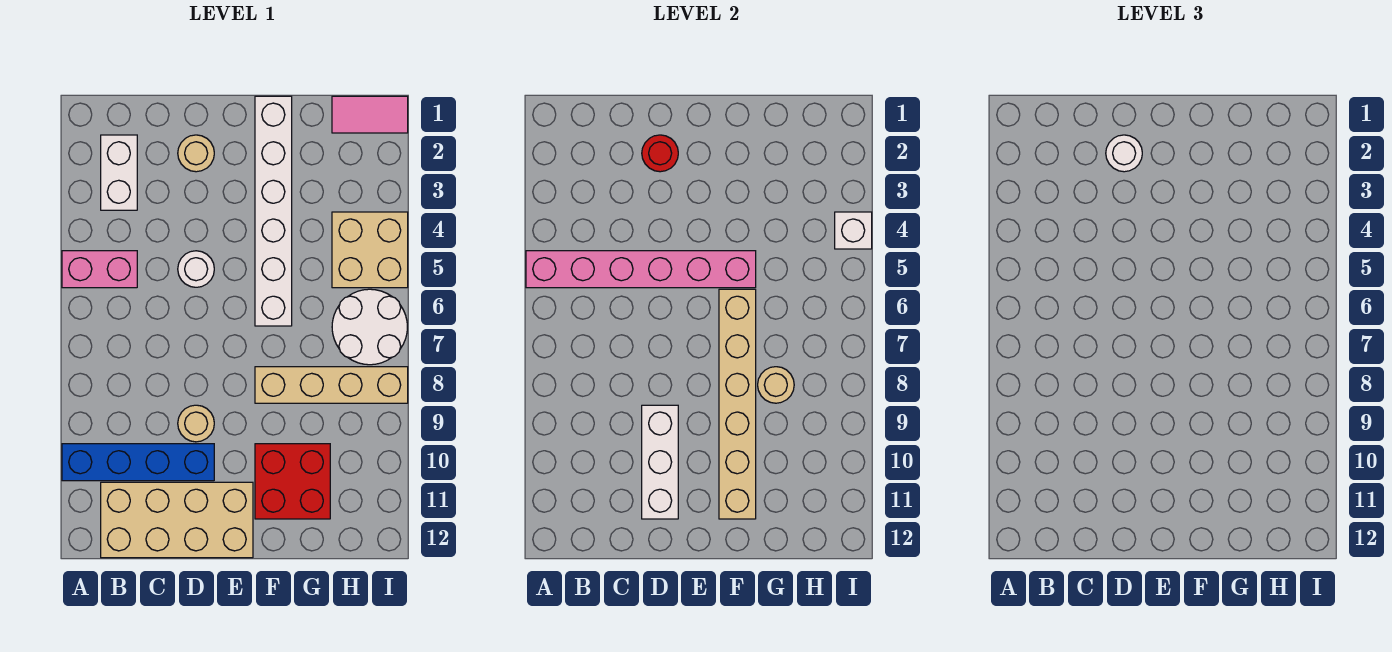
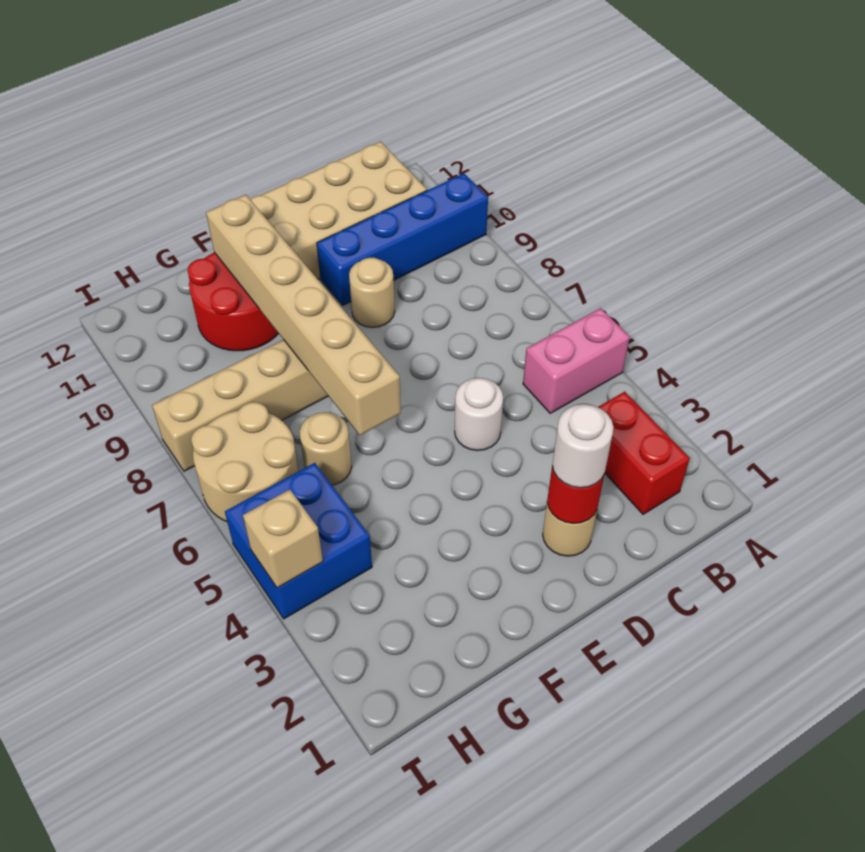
pink 1x6 brick [526,251,756,288] -> none
white 1x2 brick [101,135,137,210] -> red 1x2 brick [598,392,690,514]
white 1x3 brick [642,405,678,519] -> none
white 1x6 brick [255,96,292,326] -> none
red 2x2 brick [255,444,330,519] -> red 2x2 round brick [188,253,279,351]
tan 1x1 round brick [758,367,794,403] -> tan 1x1 round brick moved to [300,412,352,485]
pink 1x2 tile [332,96,408,133] -> none
tan 2x2 brick [332,212,408,288] -> blue 2x2 brick [225,463,372,619]
white 2x2 round brick [332,289,407,365] -> tan 2x2 round brick [191,402,299,521]
white 1x1 brick [835,212,872,249] -> tan 1x1 brick [243,489,323,588]

